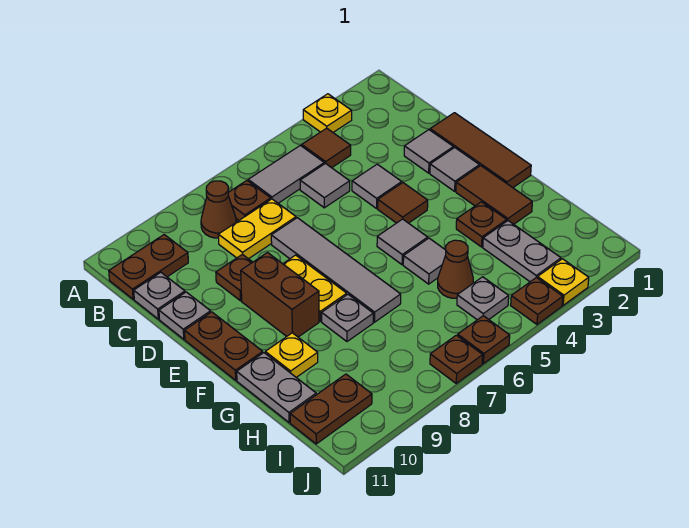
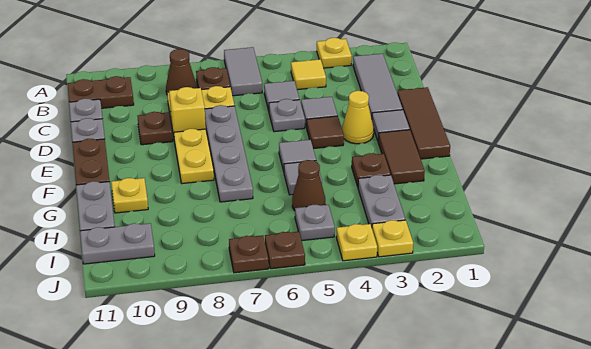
brown 1x1 tile [302,128,351,168] -> yellow 1x1 tile [291,59,326,90]
grey 1x2 tile [248,145,324,203] -> grey 1x2 tile turned to [224,47,262,96]
grey 1x1 tile [404,130,453,173] -> grey 1x3 tile [353,54,403,118]
grey 1x4 tile [271,218,401,322] -> grey 1x4 plate [205,105,253,202]
none -> yellow 1x1 brick [169,87,206,136]
none -> yellow 1x1 cone [342,91,374,144]
brown 1x2 brick [241,253,319,337] -> none
grey 1x1 plate [322,294,373,341] -> grey 1x1 plate moved to [269,99,305,132]
brown 1x2 plate [290,374,372,444] -> grey 1x2 plate [80,223,155,264]
brown 1x1 plate [511,278,563,324] -> yellow 1x1 plate [336,224,377,261]

